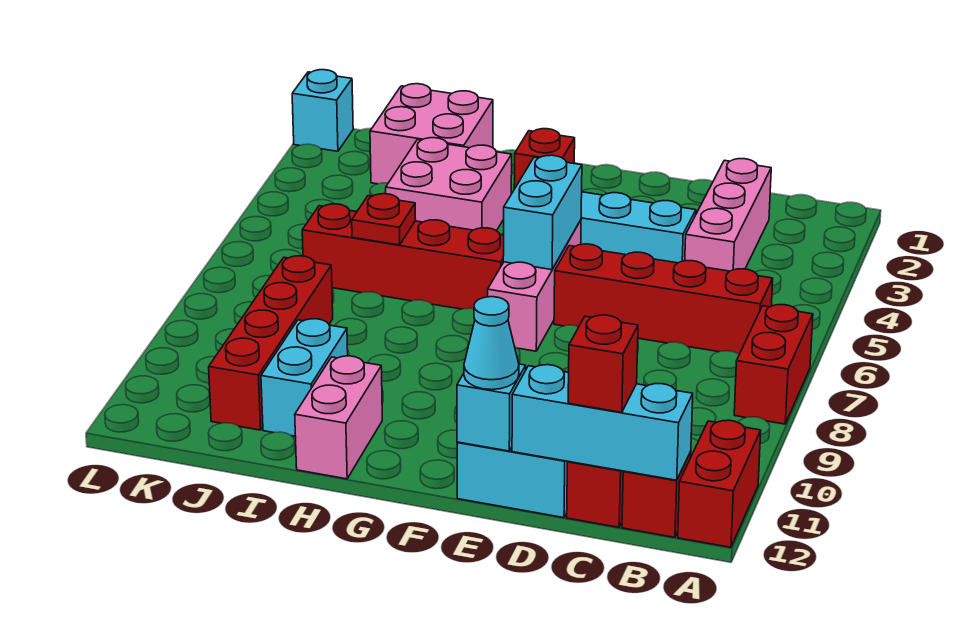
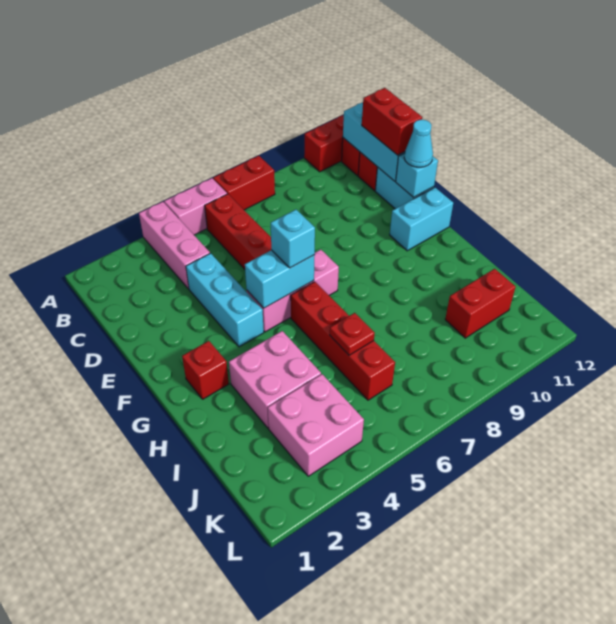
pink 1x3 brick [685,159,771,271] -> pink 1x3 brick turned to [139,202,210,289]
red 1x1 brick [568,315,638,412] -> red 1x2 brick [362,88,422,155]
pink 1x2 brick [295,356,382,479] -> pink 1x2 brick moved to [164,178,227,235]
pink 2x2 brick [370,84,493,184] -> pink 2x2 brick moved to [268,374,364,476]
cyan 1x2 brick [261,319,348,436] -> cyan 1x2 brick moved to [390,188,453,251]
red 1x4 brick [209,256,333,430] -> red 1x2 brick [445,269,516,338]
cyan 1x1 brick [292,70,353,151] -> cyan 1x1 brick moved to [271,210,315,268]

